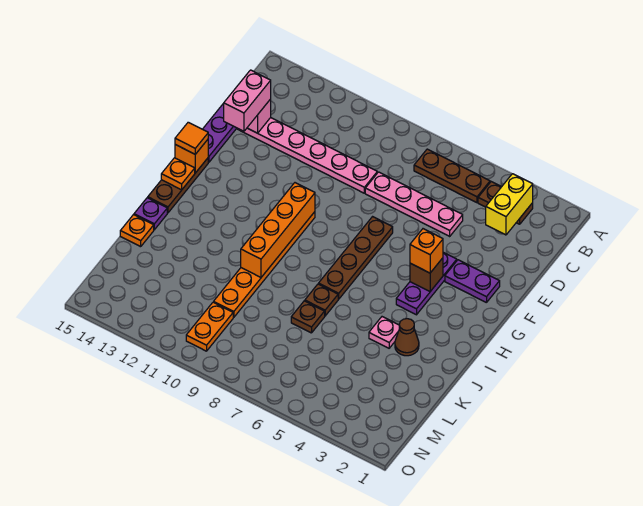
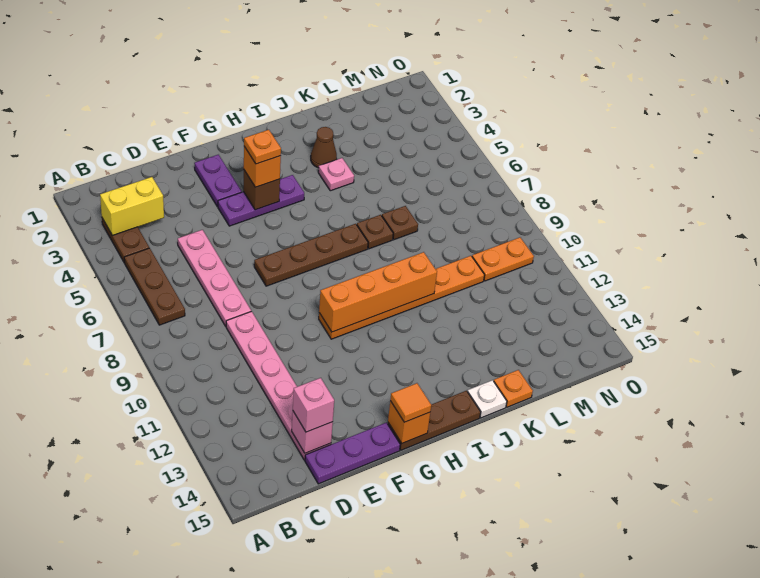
pink 1x2 brick [224,70,271,131] -> pink 1x1 brick [293,378,334,432]
orange 1x1 plate [161,158,195,190] -> orange 1x1 plate moved to [244,130,281,164]
purple 1x1 plate [134,198,167,230] -> white 1x1 plate [467,380,507,418]

